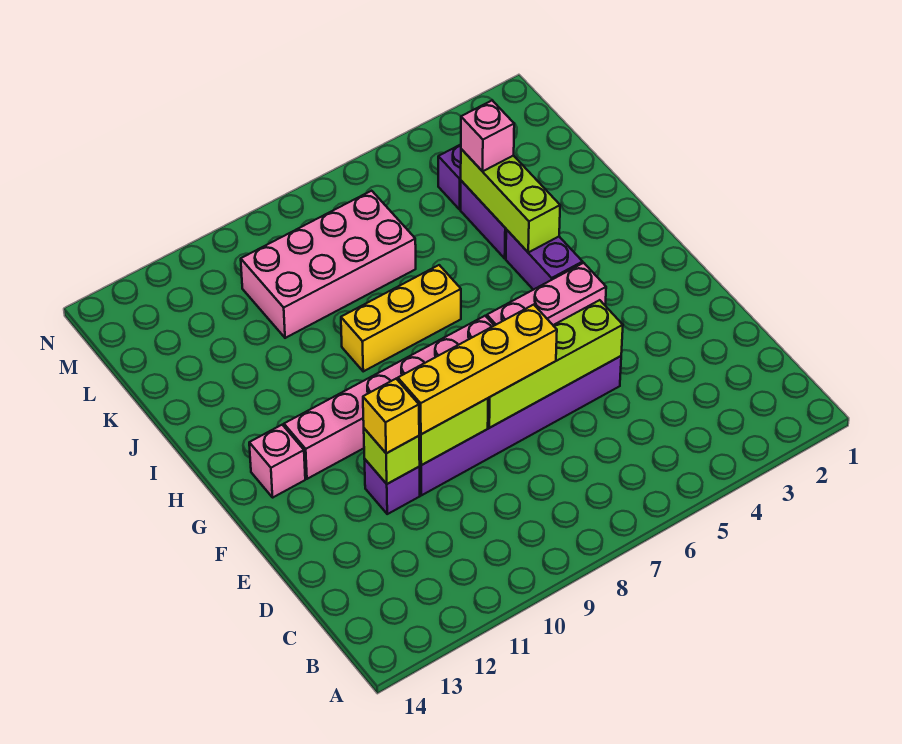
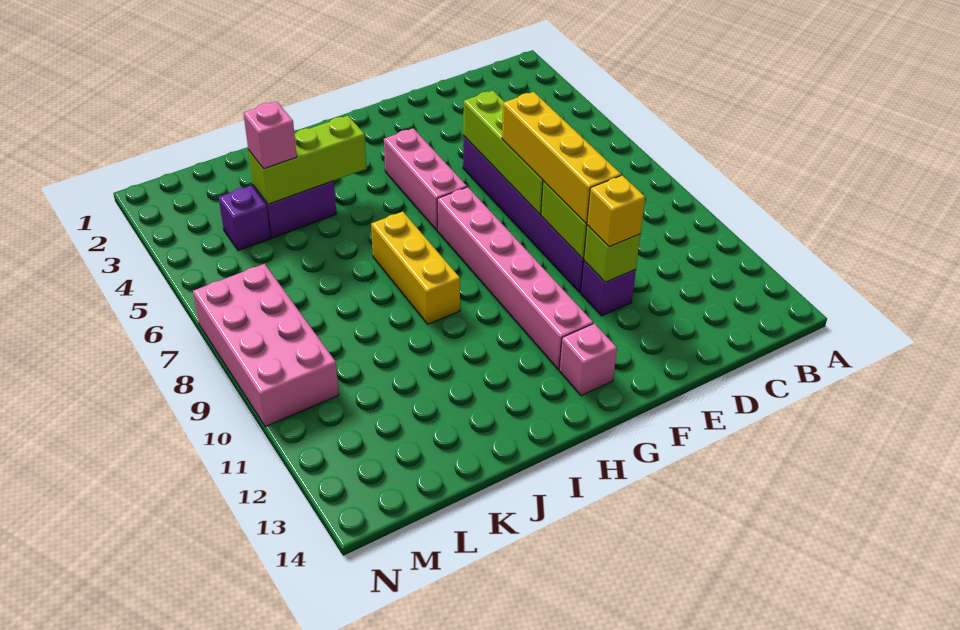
purple 1x2 brick [506,230,583,290] -> none
pink 2x4 brick [241,191,416,338] -> pink 2x4 brick moved to [193,264,339,427]

